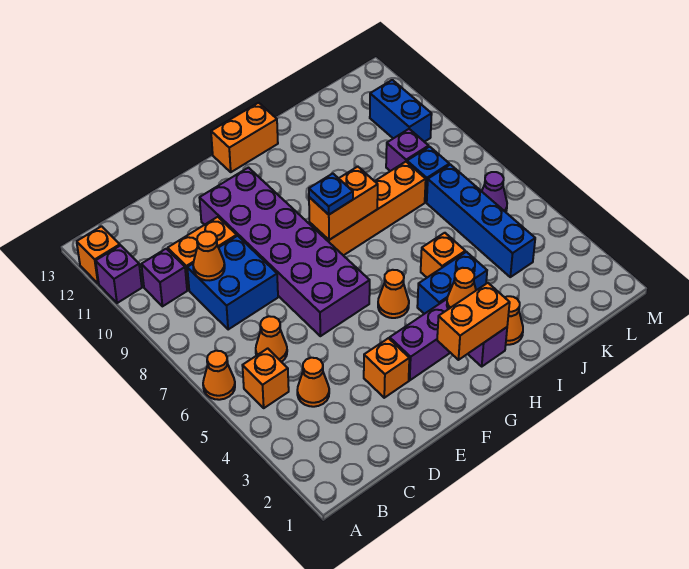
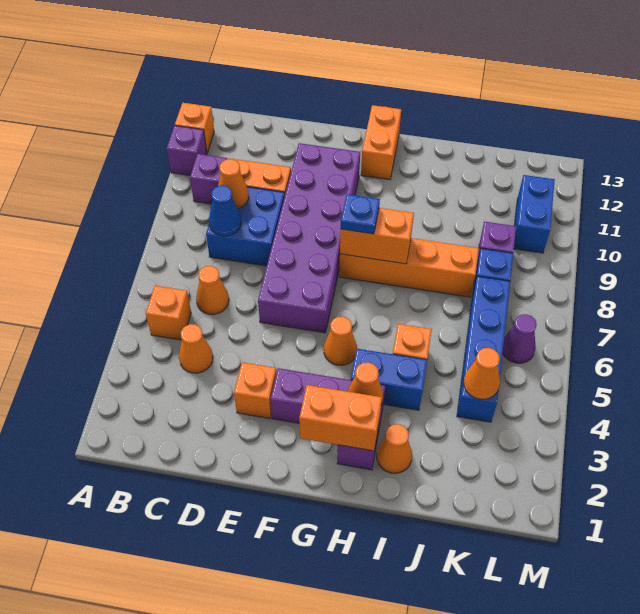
orange 1x1 cone [203,351,235,400] -> orange 1x1 cone moved to [464,348,500,399]
none -> blue 1x1 cone [209,185,241,236]
orange 1x2 brick [211,103,278,172] -> orange 1x2 brick turned to [361,105,401,180]

